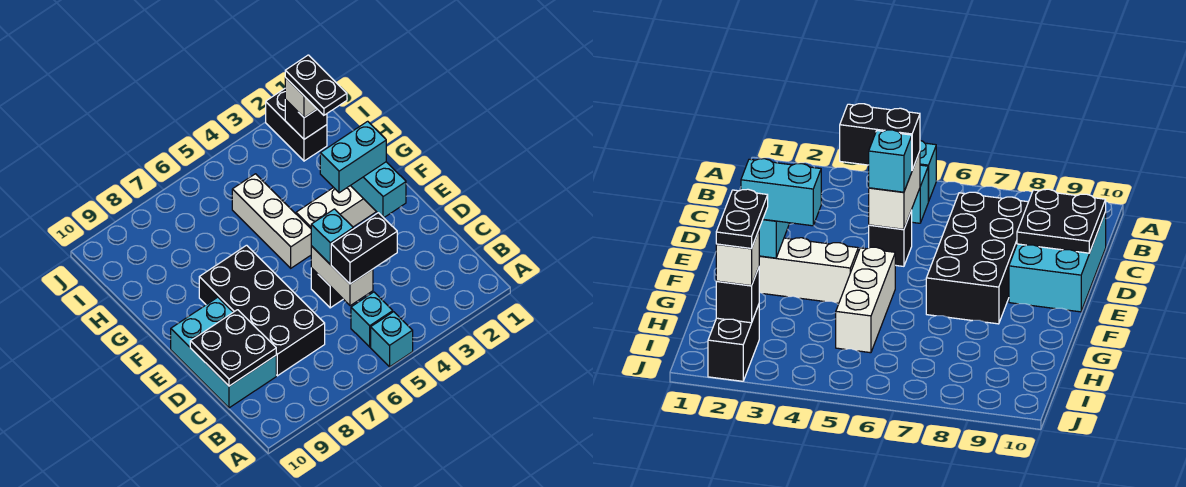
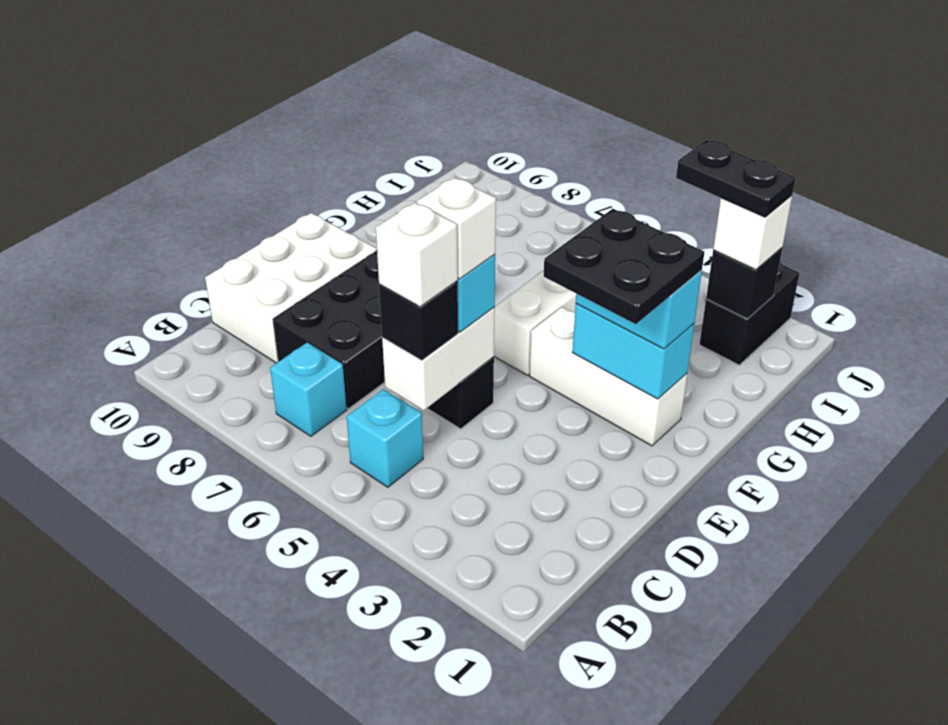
cyan 1x1 brick [371,312,413,367] -> cyan 1x1 brick moved to [270,342,347,436]
black 1x2 brick [331,213,397,284] -> black 1x1 brick [379,281,458,360]
none -> white 1x1 brick [376,203,458,307]
cyan 2x3 brick [171,297,276,408] -> white 2x3 brick [205,213,377,363]
black 2x2 plate [190,310,276,386] -> black 2x2 plate moved to [544,209,704,324]
none -> white 1x1 brick [417,177,496,279]
cyan 1x2 brick [351,162,406,218] -> cyan 1x2 brick turned to [573,304,694,399]
black 1x2 plate [285,55,347,115] -> black 1x2 plate turned to [676,140,796,217]

